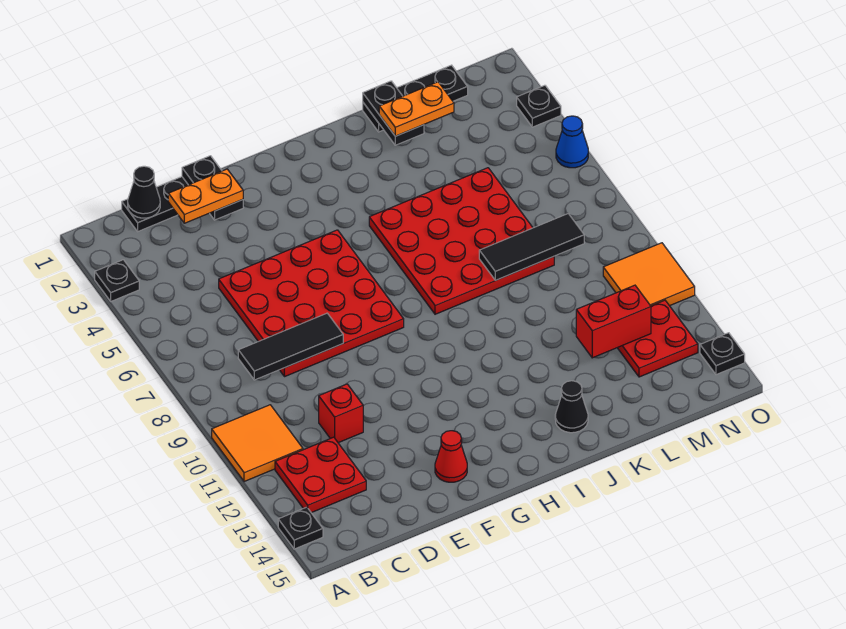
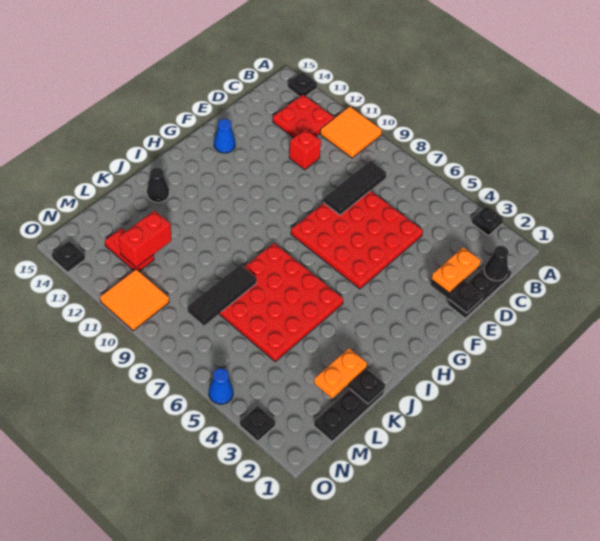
red 1x1 cone [435,431,467,482] -> blue 1x1 cone [214,119,235,153]
red 2x2 plate [618,300,698,377] -> red 1x2 plate [105,228,154,271]

